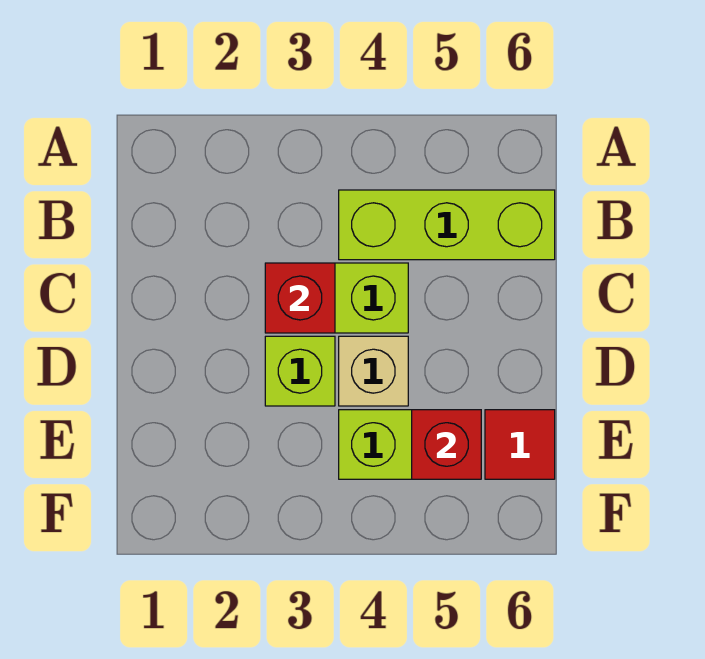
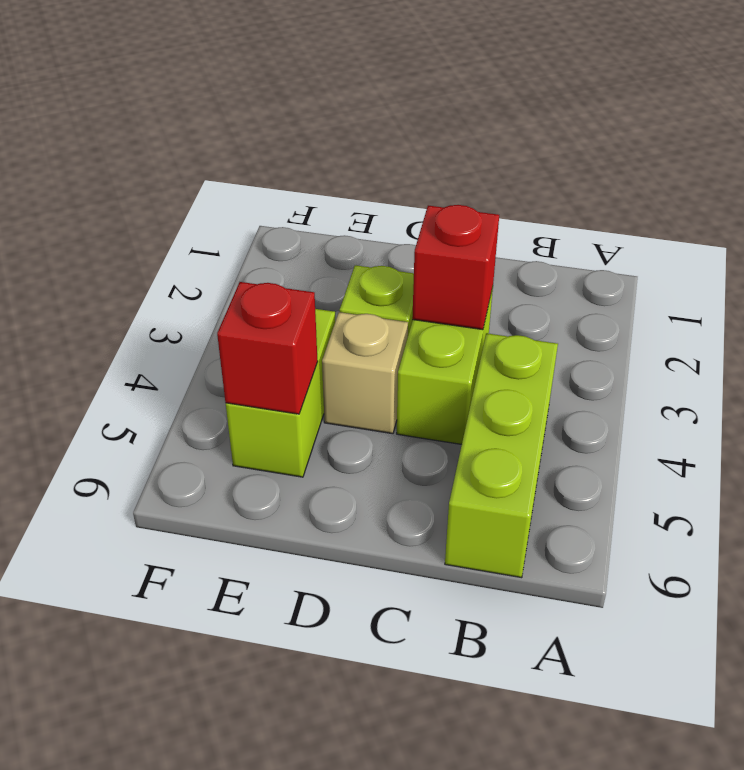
red 1x1 tile [485,410,555,479] -> none

